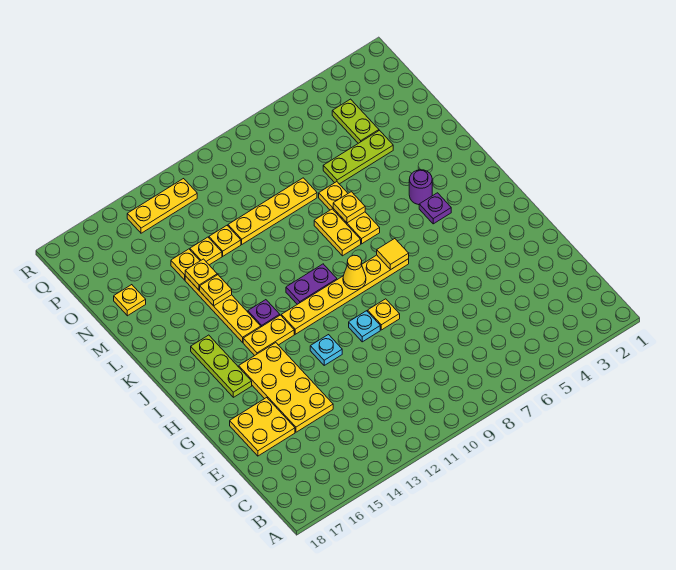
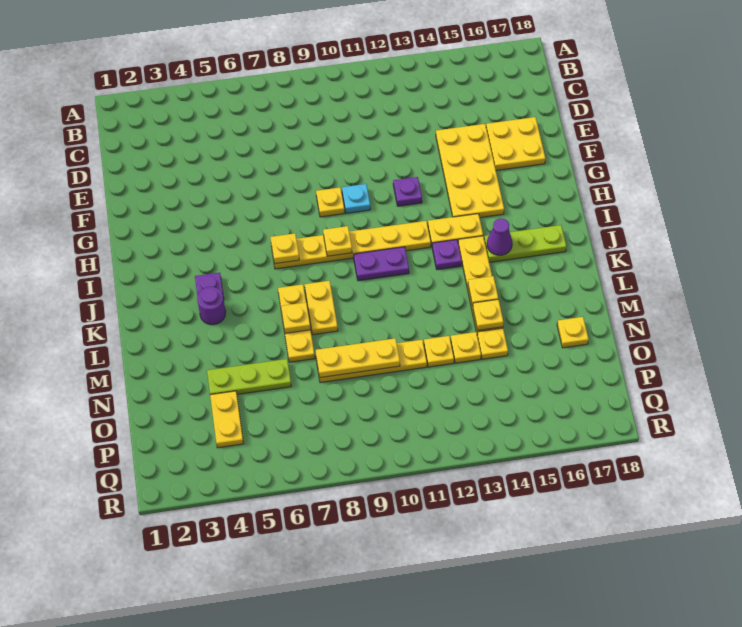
cyan 1x1 plate [310,335,342,365] -> purple 1x1 plate [393,177,422,206]
lime 1x3 plate [191,335,252,397] -> lime 1x3 plate turned to [484,225,566,262]
yellow 1x1 tile [377,239,409,270] -> yellow 1x1 plate [270,233,299,264]
yellow 1x1 cone [343,255,366,290] -> yellow 1x1 plate [323,226,352,256]
none -> purple 1x1 cone [487,218,512,255]
lime 1x2 plate [332,99,379,143] -> yellow 1x2 plate [210,391,244,448]
yellow 1x3 plate [127,179,197,233] -> yellow 1x3 plate moved to [316,338,400,378]

